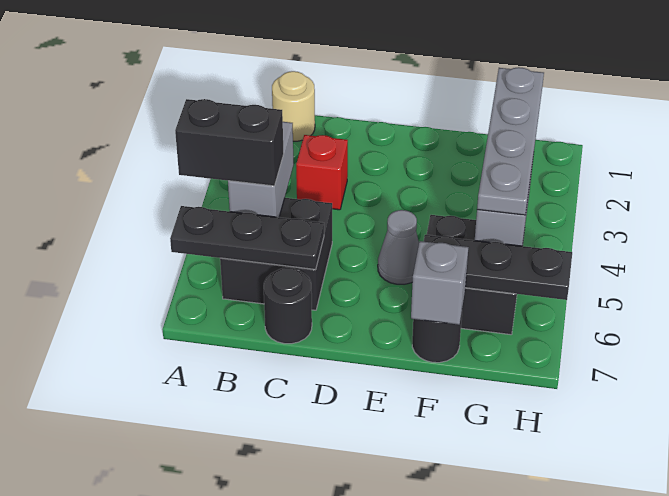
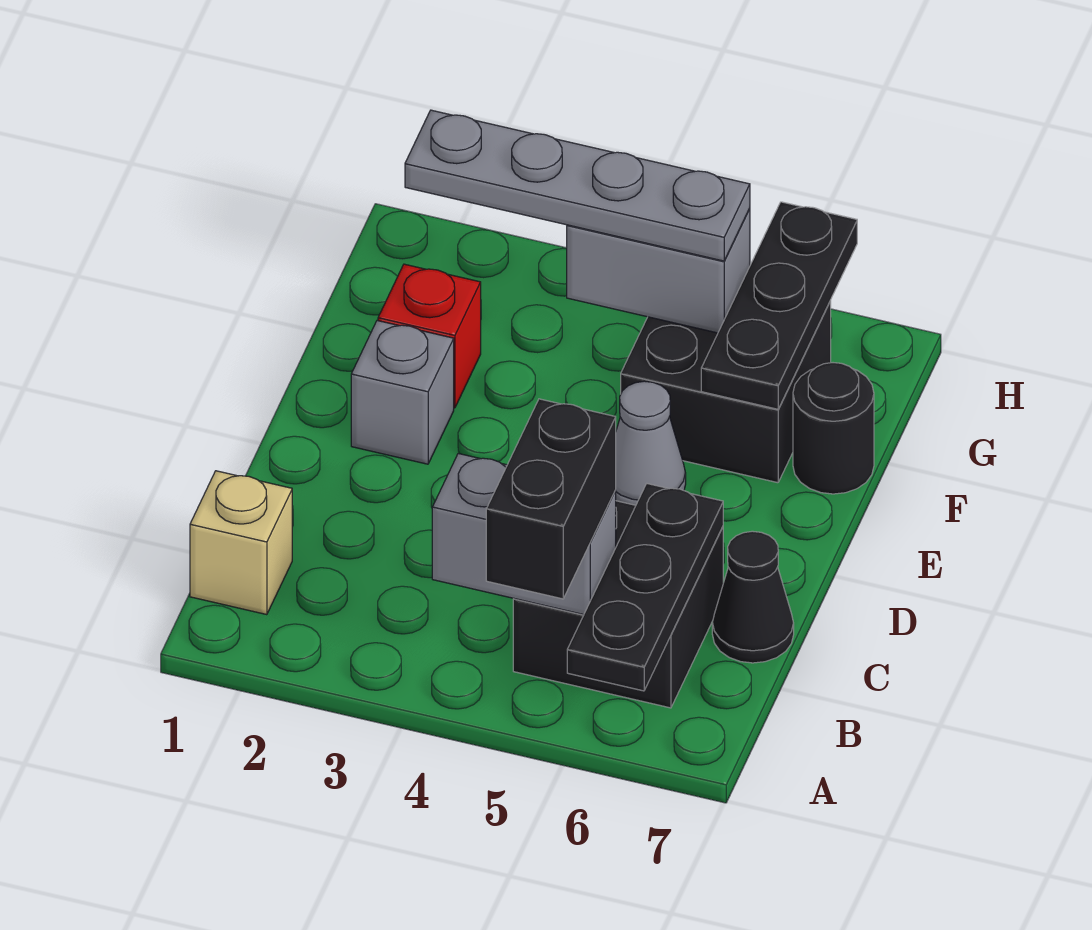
tan 1x1 round brick [272,71,315,141] -> tan 1x1 brick [190,471,292,615]
red 1x1 brick [296,135,348,210] -> red 1x1 brick moved to [378,264,481,408]
black 1x1 round brick [264,268,312,344] -> black 1x1 cone [712,531,794,663]
grey 1x1 brick [411,241,468,325] -> grey 1x1 brick moved to [351,321,454,464]

